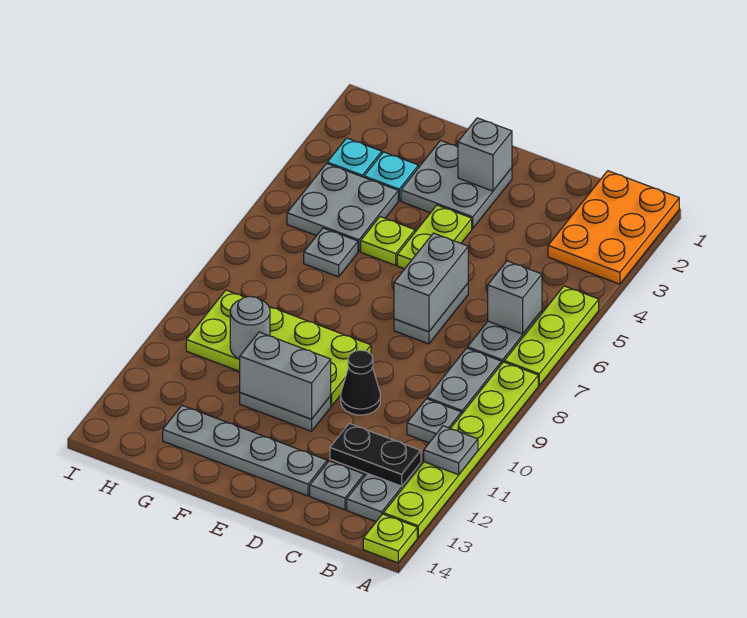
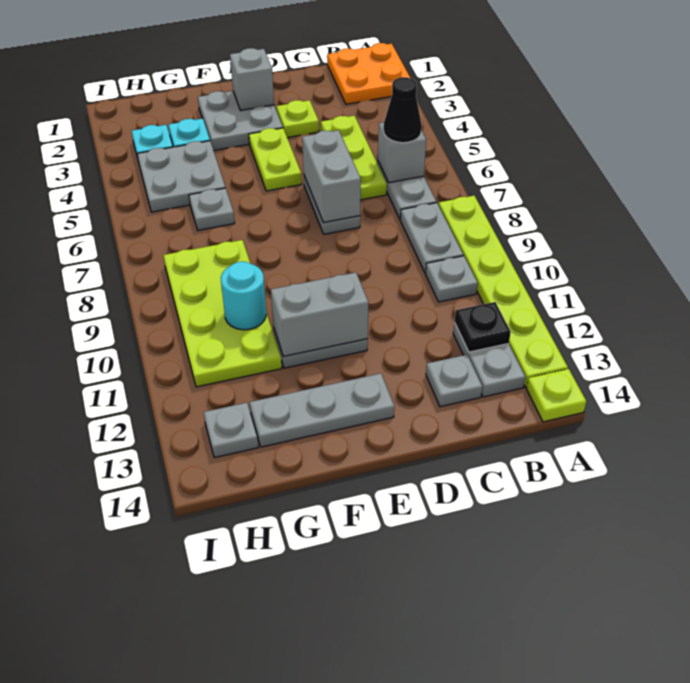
orange 2x3 plate [548,171,679,284] -> orange 2x2 plate [327,43,410,104]
lime 1x3 plate [504,286,599,385] -> lime 1x3 plate moved to [321,116,387,200]
grey 1x1 plate [424,426,478,475] -> grey 1x1 plate moved to [204,403,258,458]
black 1x2 plate [330,423,421,486] -> black 1x1 plate [455,302,511,352]
black 1x1 cone [341,350,380,415] -> black 1x1 cone moved to [383,77,422,143]
grey 1x4 plate [163,406,327,496] -> grey 1x3 plate [250,373,394,447]
lime 2x4 plate [186,290,371,406] -> lime 2x4 plate turned to [163,240,282,387]
lime 1x1 plate [361,217,415,265] -> lime 1x1 plate moved to [276,100,319,138]
grey 1x1 round brick [230,296,270,359] -> cyan 1x1 round brick [221,262,266,330]

